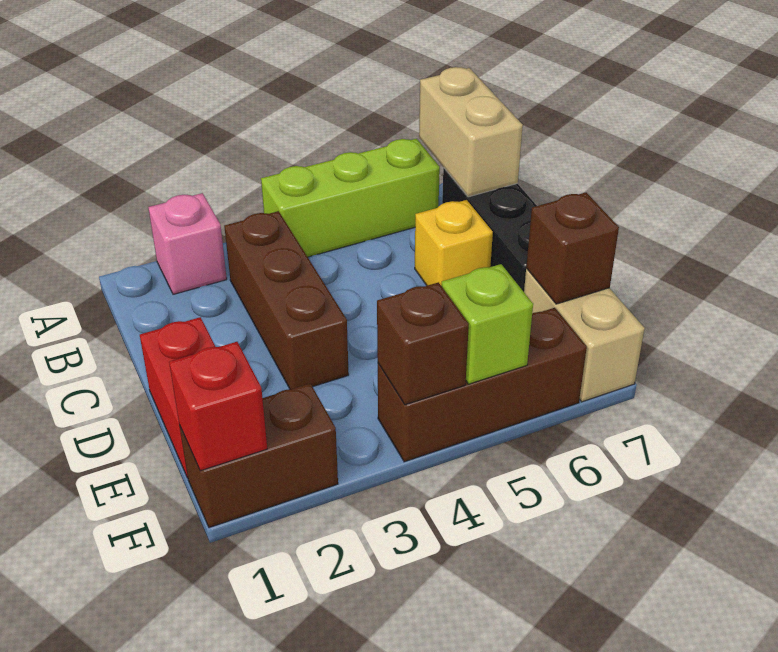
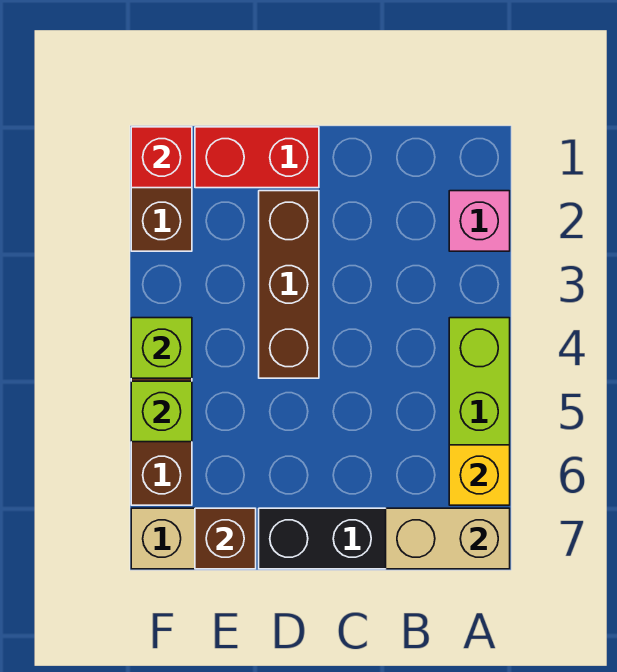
brown 1x3 brick [224,211,349,389] -> brown 1x3 brick turned to [259,191,319,378]
yellow 1x1 brick [415,200,493,286] -> yellow 1x1 brick moved to [449,445,510,505]
brown 1x1 brick [377,282,469,405] -> lime 1x1 brick [131,318,192,378]

